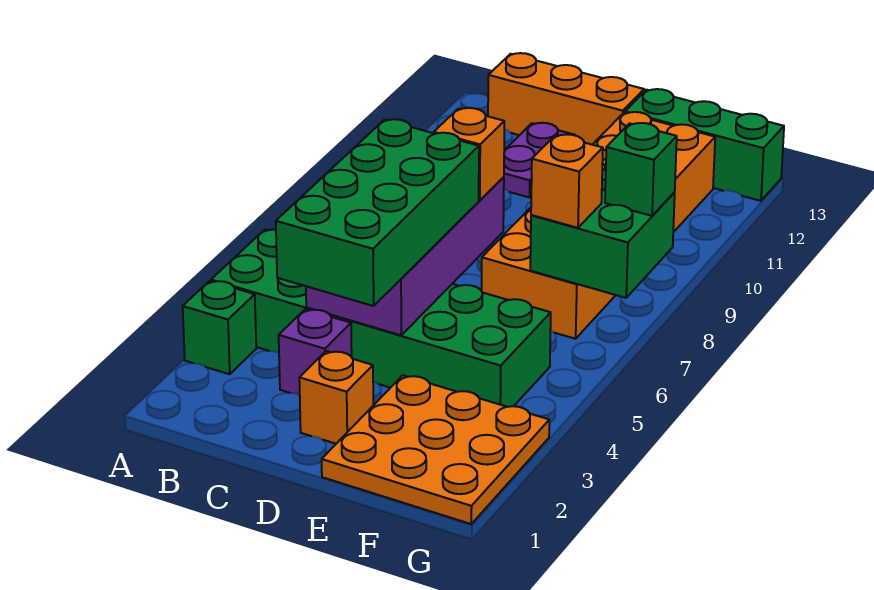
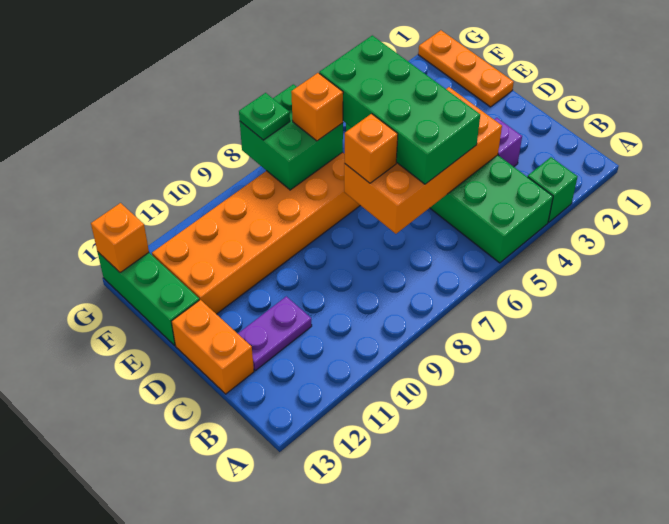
orange 1x3 brick [488,53,644,145] -> orange 1x2 brick [172,300,254,394]
green 2x4 brick [276,119,479,306] -> green 2x4 brick turned to [319,35,480,184]
purple 2x4 brick [306,177,504,335] -> orange 2x4 brick [344,87,502,234]
orange 1x1 brick [299,351,373,444] -> orange 1x1 brick moved to [91,203,149,273]
orange 3x3 plate [322,375,549,524] -> orange 1x3 plate [418,30,514,107]
green 1x1 brick [605,123,677,216] -> green 1x1 plate [239,93,290,140]

